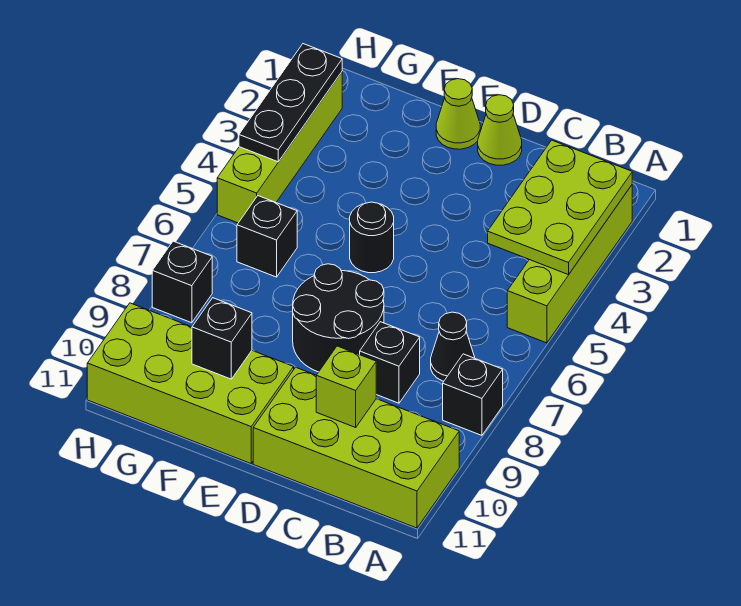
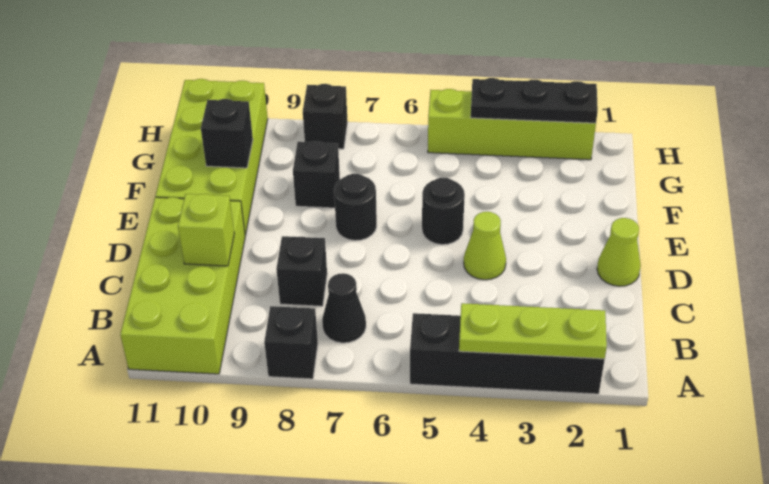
lime 1x4 brick [507,185,632,343] -> black 1x4 brick [410,313,605,394]
lime 2x3 plate [488,140,632,275] -> lime 1x3 plate [459,303,607,359]
black 2x2 round brick [293,264,384,372] -> black 1x1 round brick [334,174,377,241]
lime 1x1 cone [436,79,480,149] -> lime 1x1 cone moved to [464,212,506,280]
black 1x1 brick [237,196,297,277] -> black 1x1 brick moved to [293,141,340,208]

